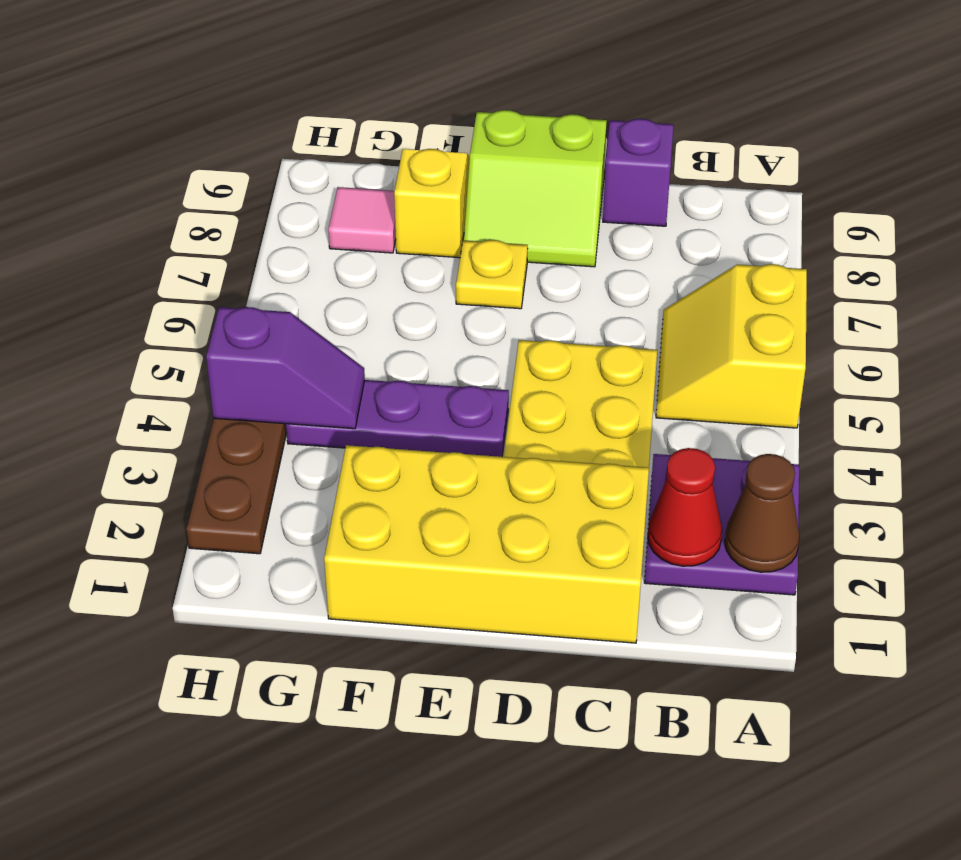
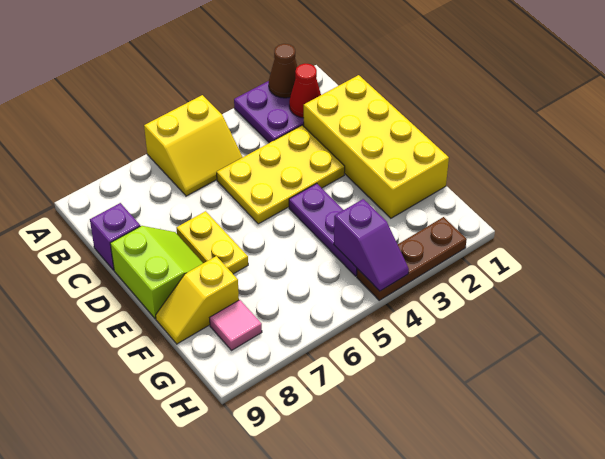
yellow 1x1 plate [456,240,528,309] -> yellow 1x2 plate [177,211,248,274]
purple 1x2 slope [206,307,365,429] -> purple 1x2 slope turned to [334,199,409,291]

